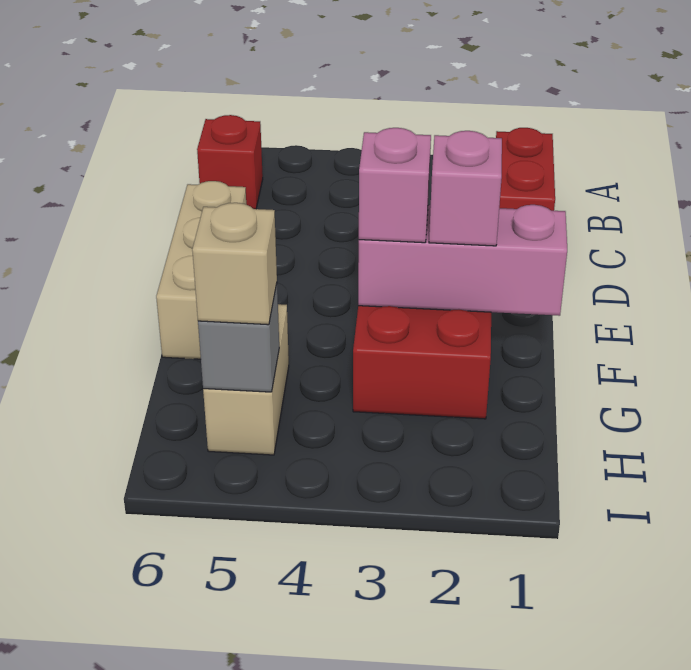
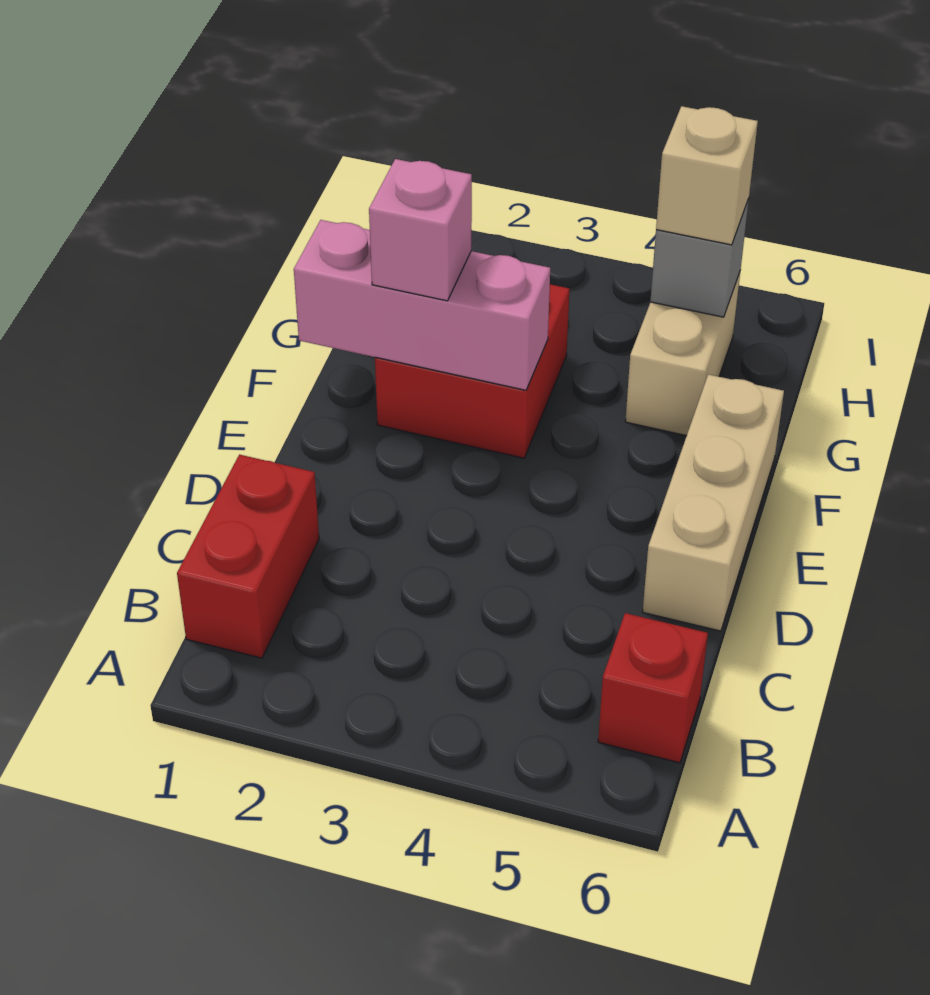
pink 1x1 brick [359,128,431,243] -> none

